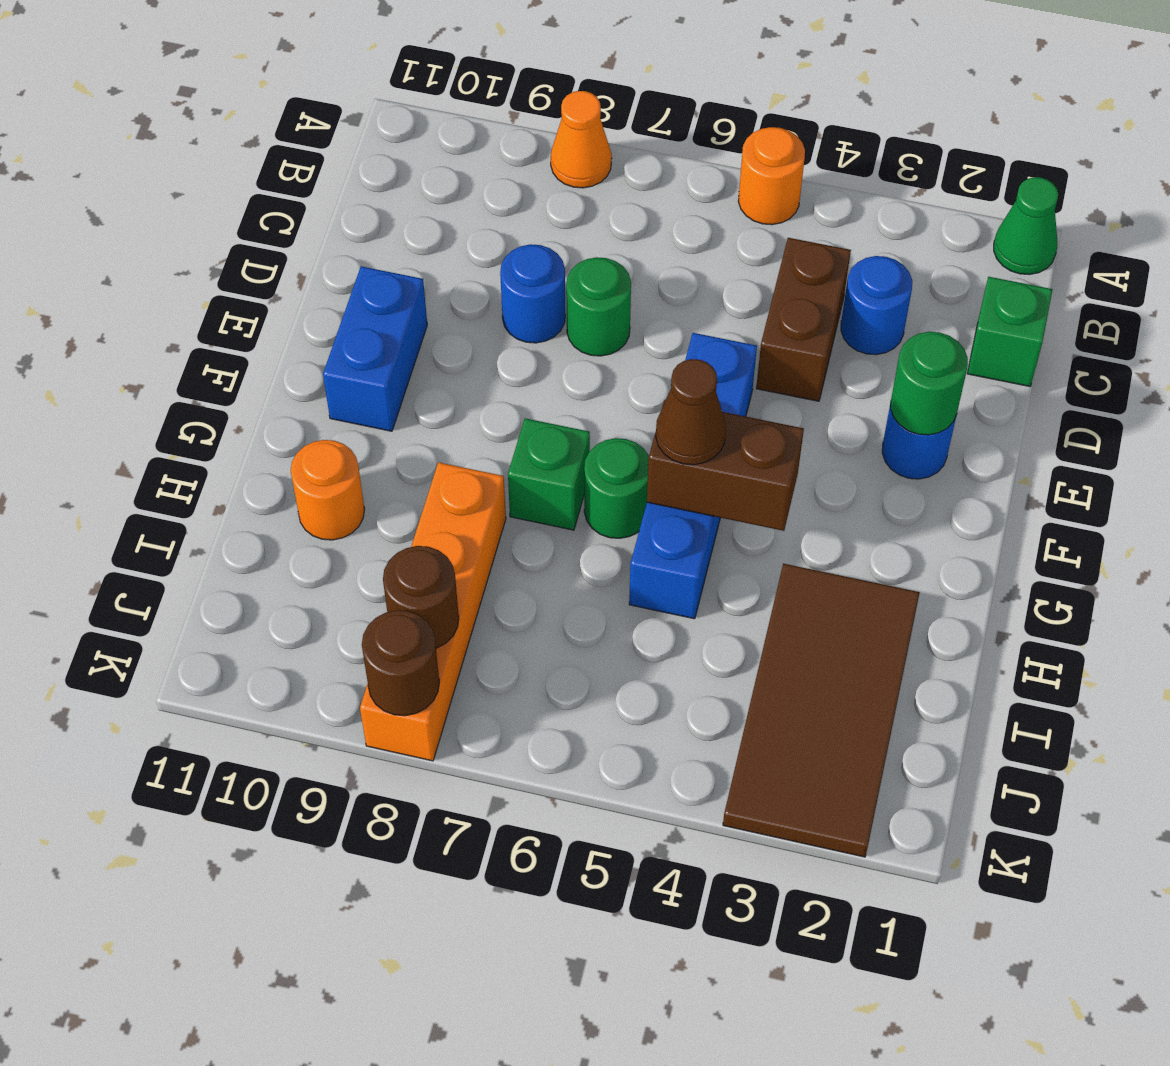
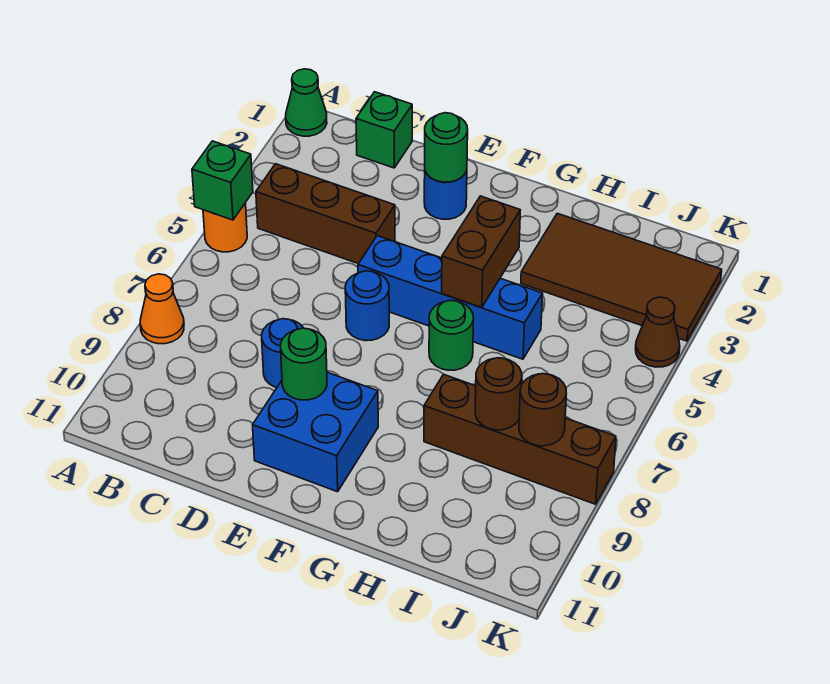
blue 1x1 round brick [841,256,912,355] -> blue 1x1 round brick moved to [345,271,389,341]
brown 1x2 brick [756,238,851,401] -> brown 1x3 brick [256,164,395,264]
green 1x1 round brick [566,257,631,356] -> green 1x1 round brick moved to [281,328,327,400]
blue 1x2 brick [323,266,427,431] -> blue 2x2 brick [253,372,378,492]
brown 1x1 cone [656,359,726,465] -> brown 1x1 cone moved to [635,297,680,367]
green 1x1 brick [508,418,590,530] -> green 1x1 brick moved to [192,141,253,220]
orange 1x4 brick [360,462,506,761] -> brown 1x4 brick [424,374,616,504]
orange 1x1 round brick [291,440,365,540] -> none
brown 1x1 round brick [362,610,439,716] -> brown 1x1 round brick moved to [475,358,522,430]

